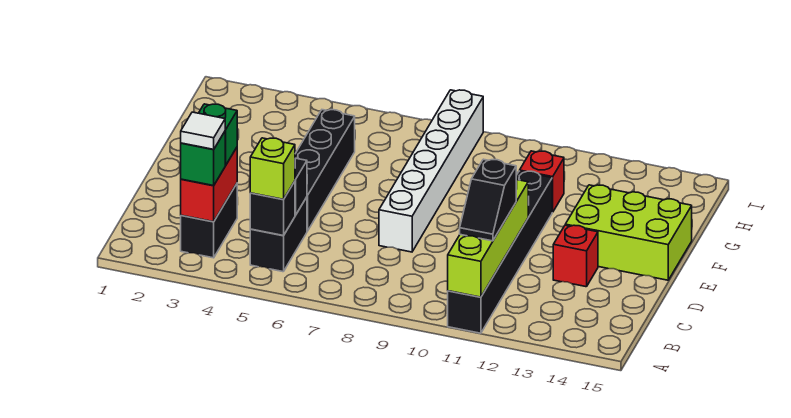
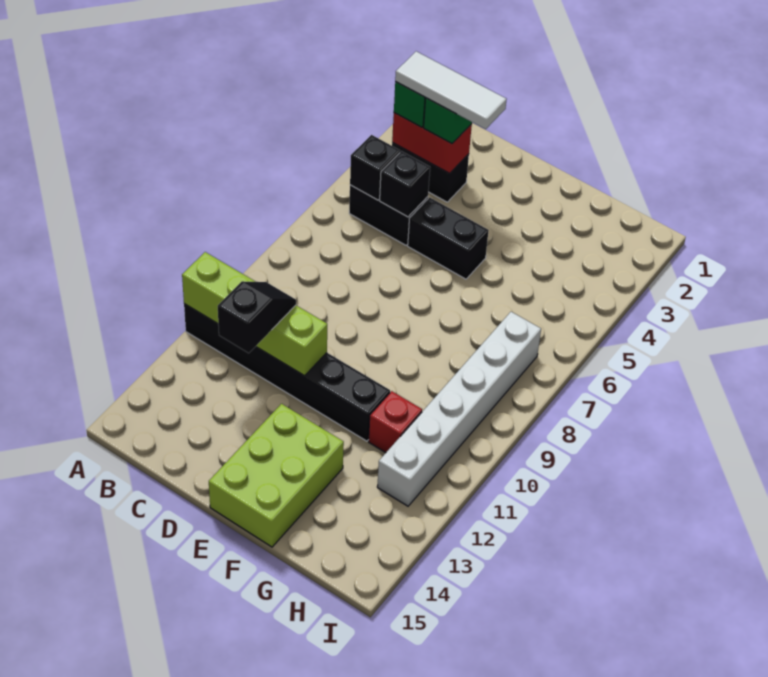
white 1x1 tile [181,112,225,149] -> white 1x3 tile [395,51,507,129]
lime 1x1 brick [250,138,295,199] -> none
black 1x2 slope [460,159,516,241] -> black 1x2 slope turned to [218,281,296,353]
black 1x4 brick [295,110,355,231] -> black 1x2 brick [408,197,489,279]
white 1x6 brick [379,90,483,252] -> white 1x6 brick turned to [377,312,541,506]
red 1x1 brick [553,225,598,287] -> none

